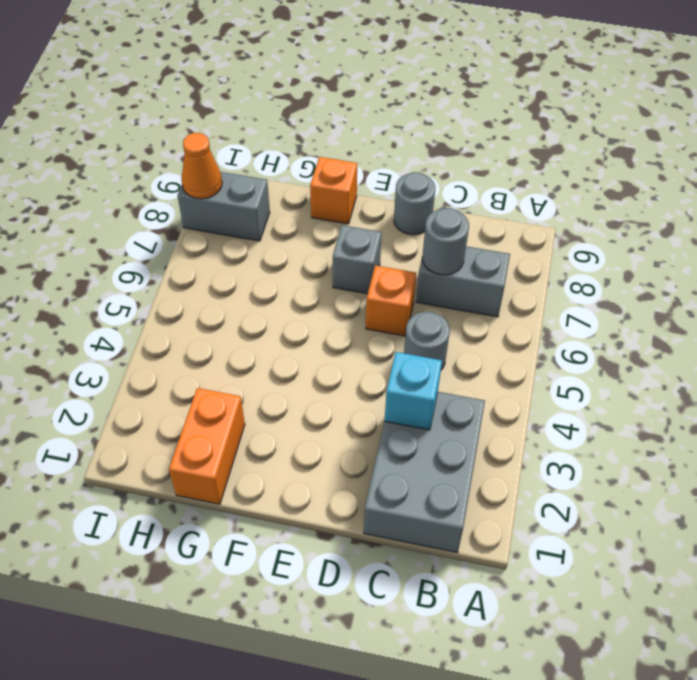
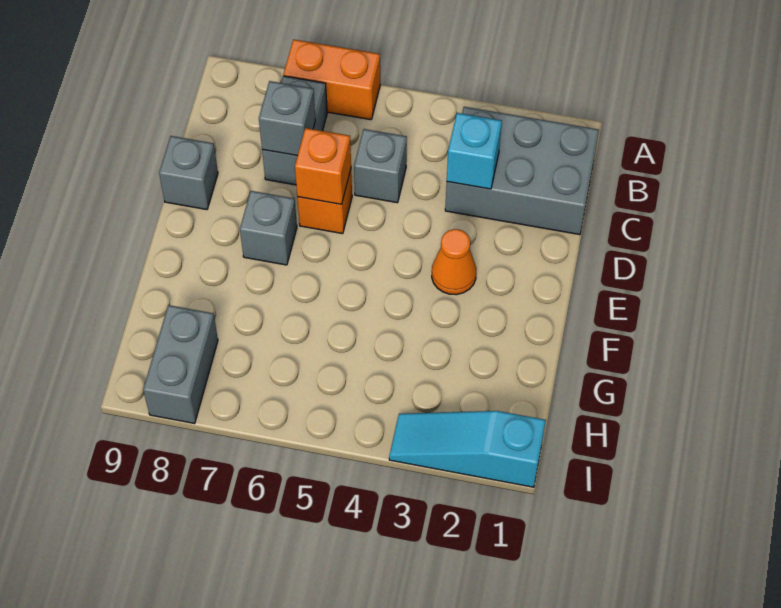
grey 1x1 round brick [404,312,450,370] -> grey 1x1 brick [354,129,407,203]
grey 1x1 round brick [422,208,469,275] -> grey 1x1 brick [259,81,315,156]
grey 1x1 round brick [394,172,435,235] -> grey 1x1 brick [159,136,218,210]
orange 1x1 brick [310,157,357,224] -> orange 1x1 brick moved to [295,128,351,204]
orange 1x2 brick [169,388,245,504] -> orange 1x2 brick moved to [283,39,380,120]
none -> cyan 1x3 slope [389,411,546,487]
orange 1x1 cone [181,133,222,199] -> orange 1x1 cone moved to [432,229,476,295]

